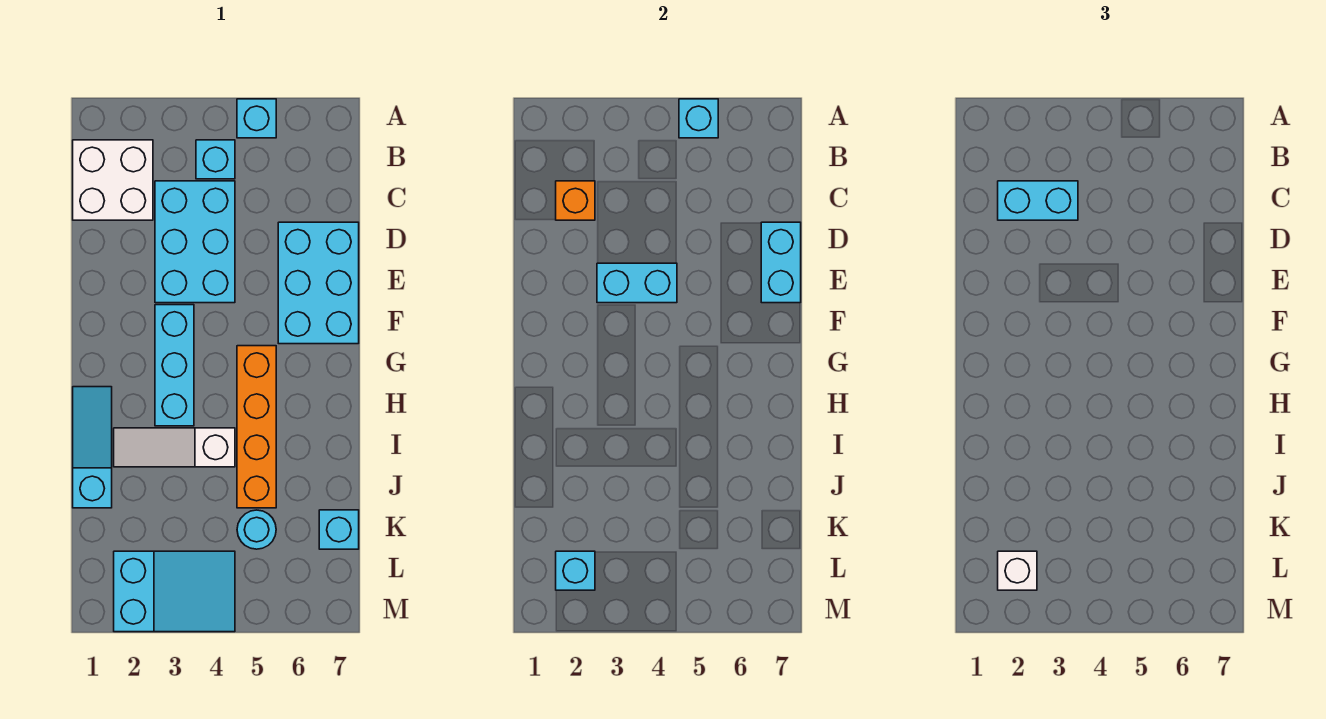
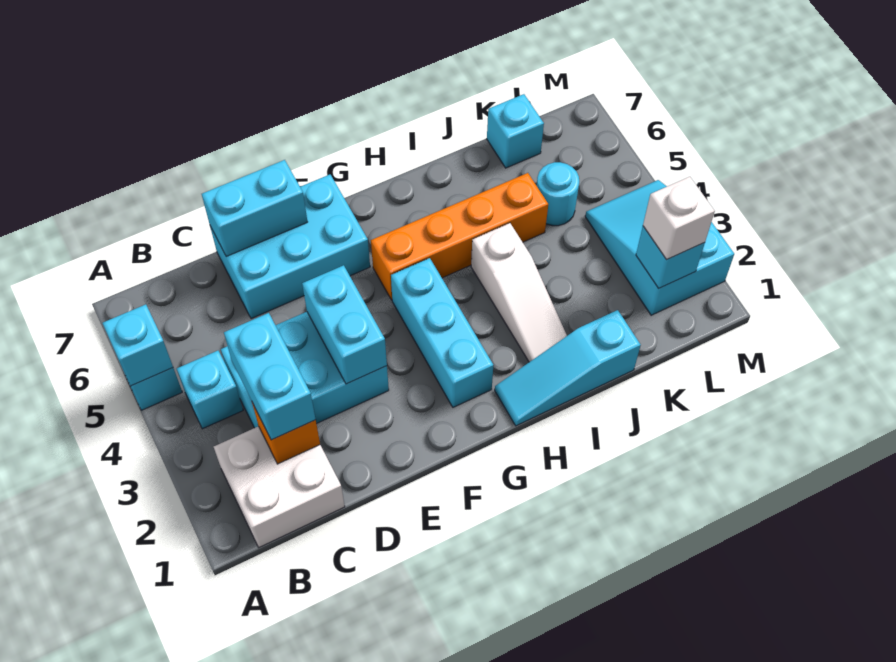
cyan 1x3 brick [155,305,194,426] -> cyan 1x3 brick turned to [391,258,493,407]

